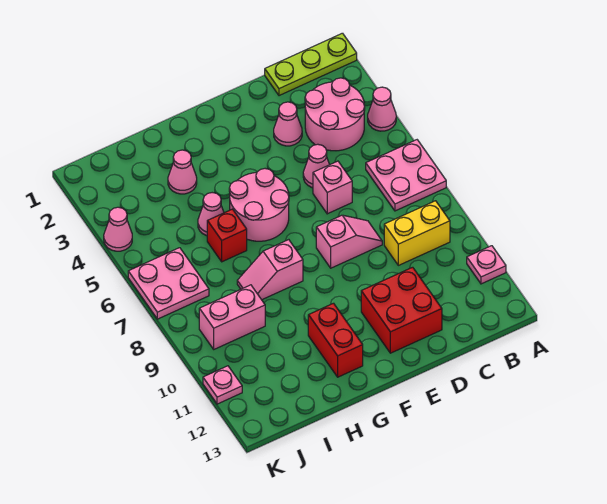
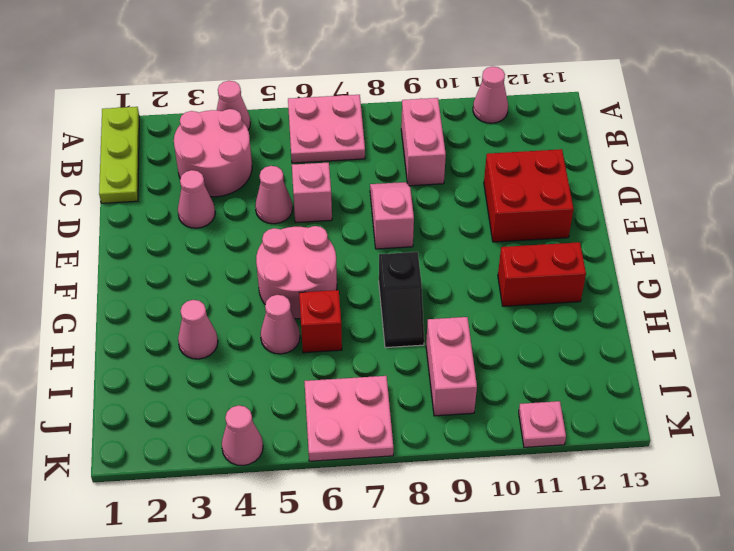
pink 1x1 plate [467,246,506,284] -> pink 1x1 cone [473,66,508,123]
yellow 1x2 brick [384,201,450,265] -> pink 1x2 brick [401,98,446,186]
pink 1x2 slope [237,240,303,300] -> black 1x2 slope [379,252,424,348]

